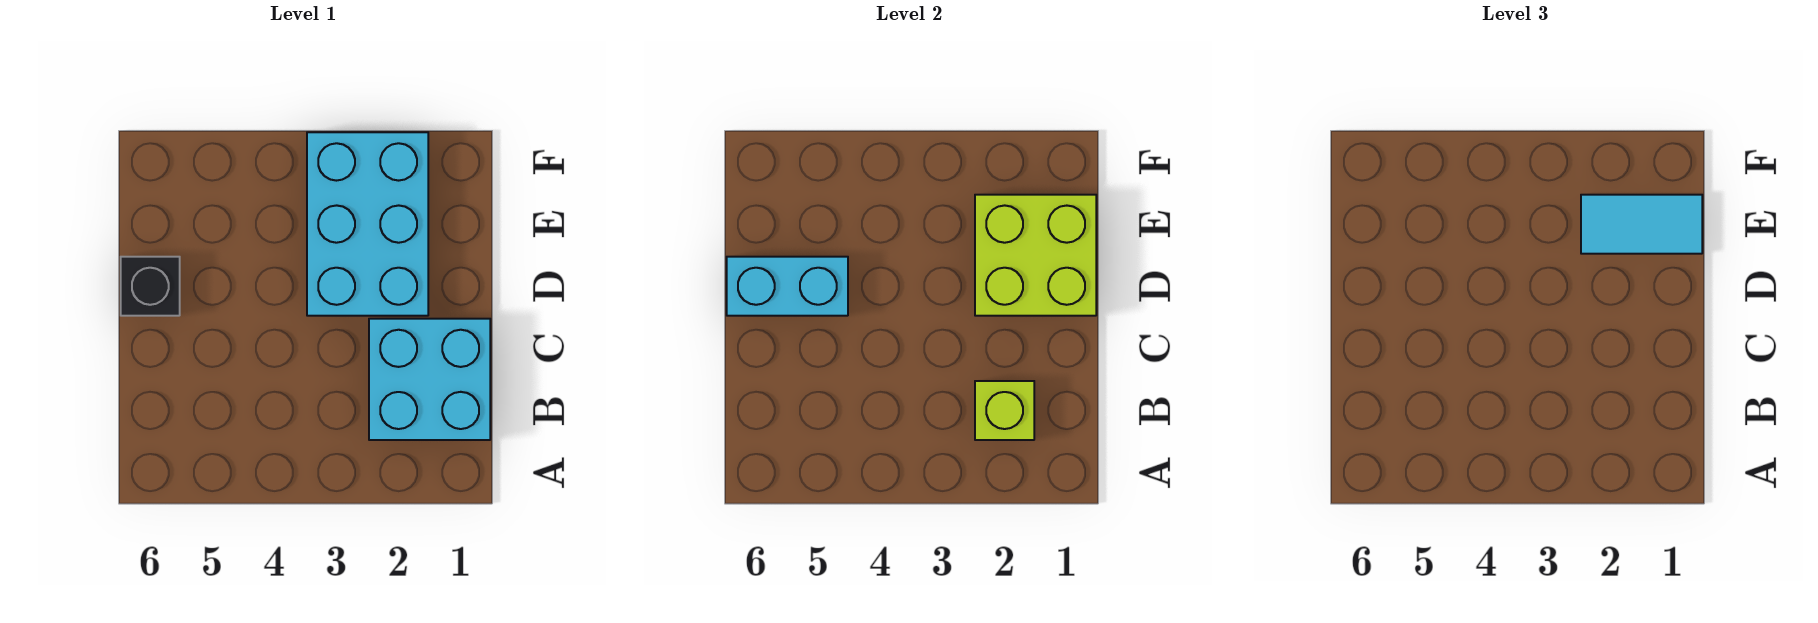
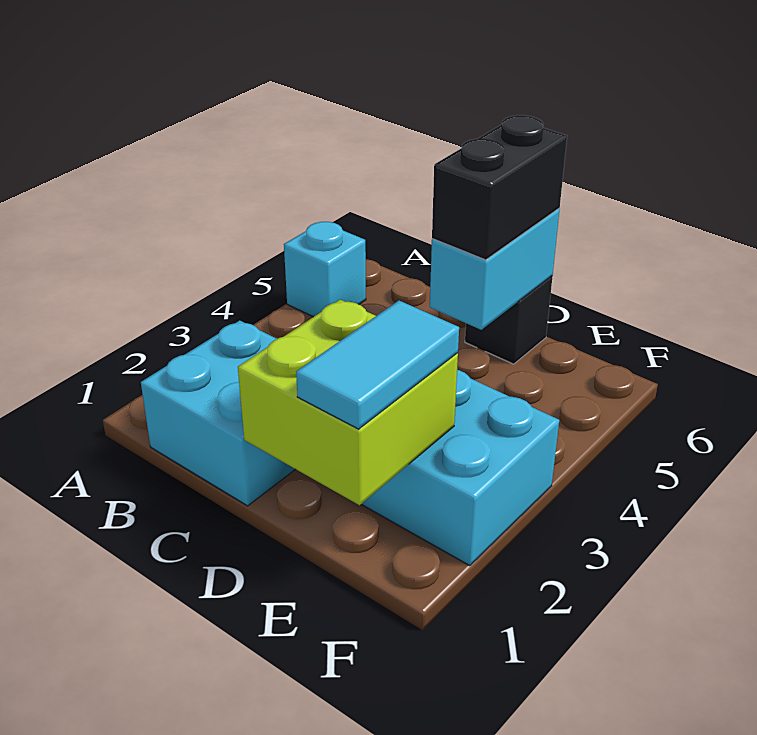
none -> cyan 1x1 brick [284,222,366,317]
lime 1x1 brick [975,381,1034,440] -> none
none -> black 1x2 brick [432,115,567,260]

